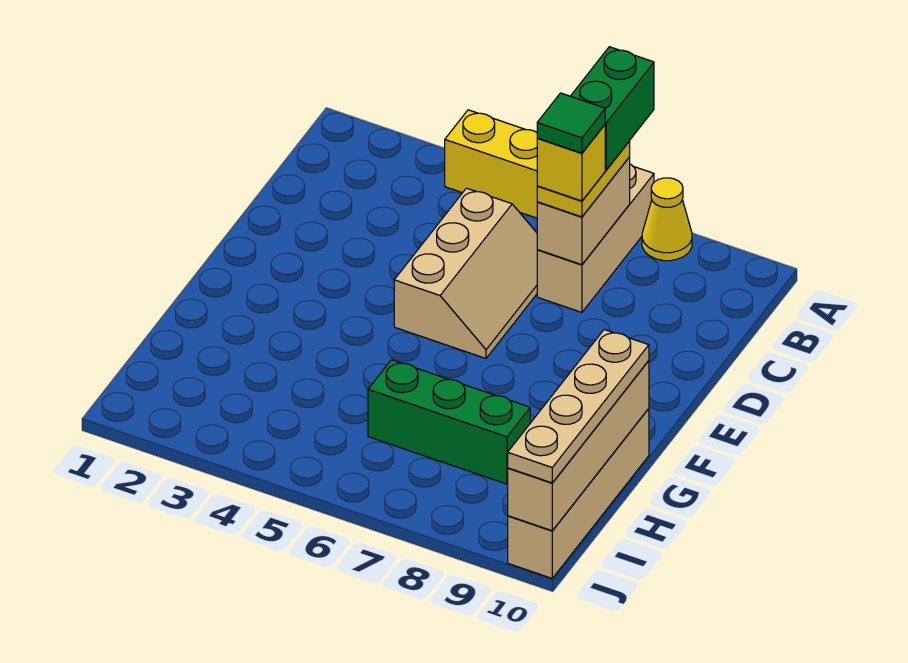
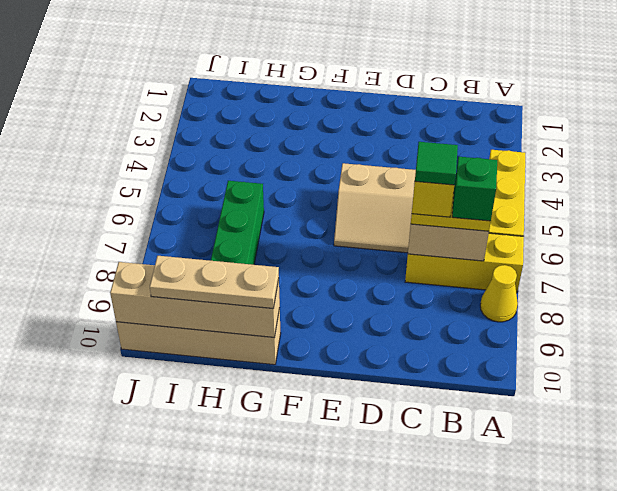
tan 1x3 brick [537,164,654,312] -> yellow 1x3 brick [405,233,524,293]
green 1x2 brick [571,47,654,170] -> green 1x1 brick [452,157,497,221]
tan 1x4 plate [508,330,649,483] -> tan 1x3 plate [150,256,279,309]

